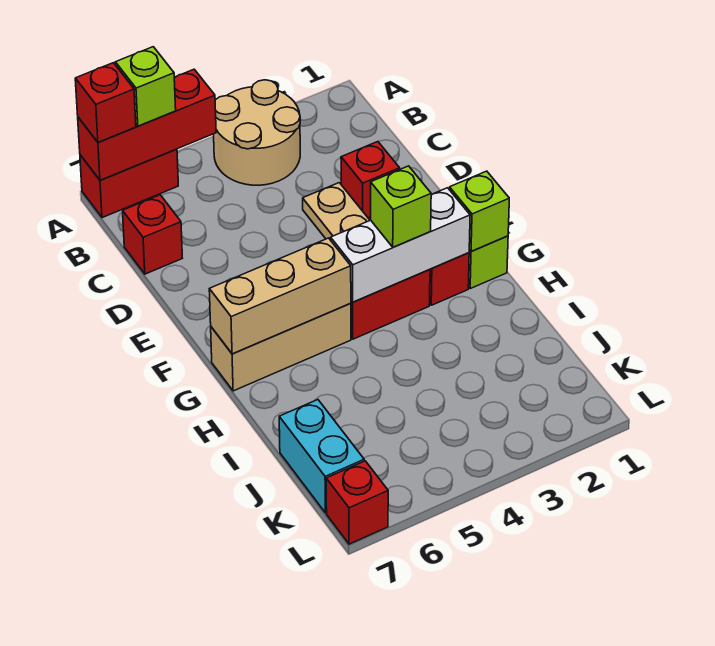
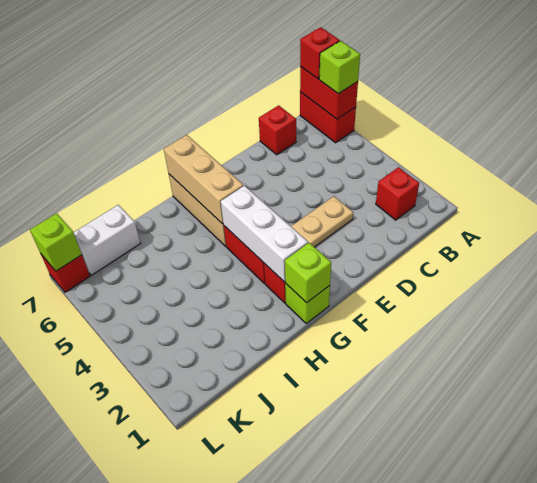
tan 2x2 round brick [214,80,300,185] -> none
red 1x3 brick [78,69,216,180] -> red 1x2 brick [300,67,358,119]
red 1x1 brick [341,142,400,218] -> red 1x1 brick moved to [376,167,419,220]
lime 1x1 brick [371,166,431,247] -> lime 1x1 brick moved to [30,213,82,271]
cyan 1x2 brick [279,400,364,513] -> white 1x2 brick [74,205,141,275]

